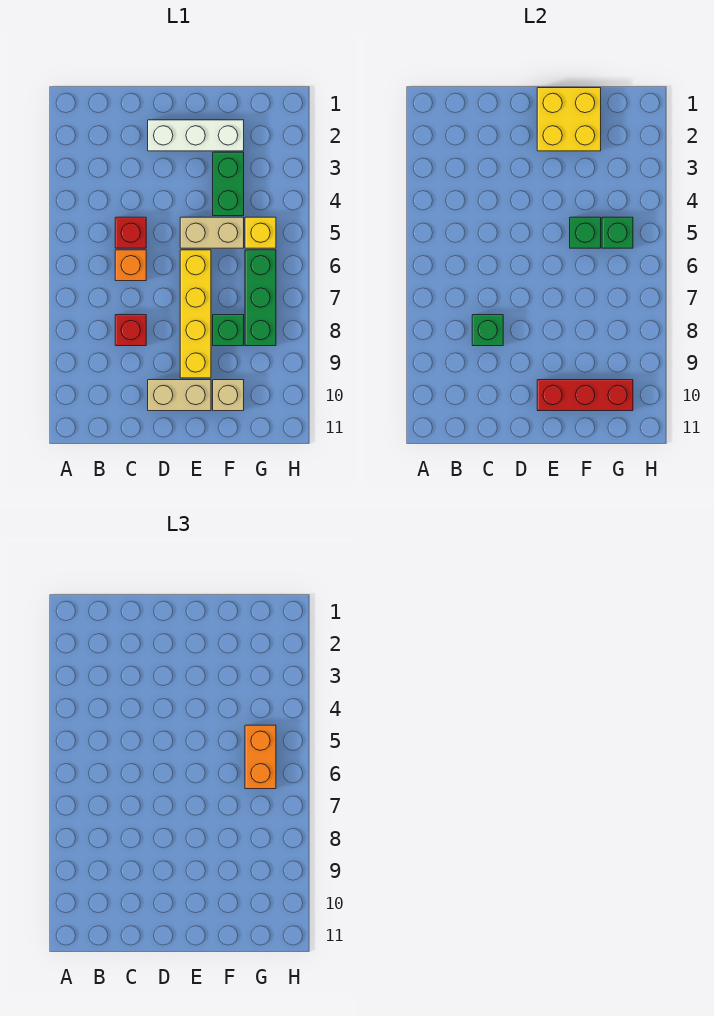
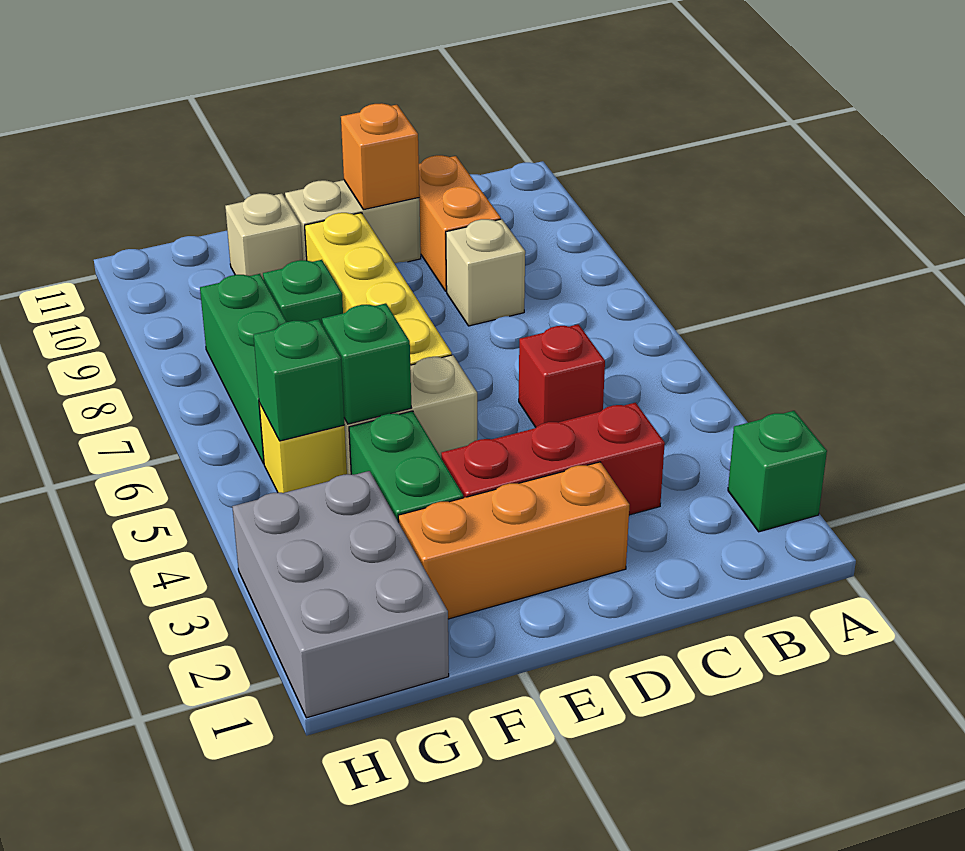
orange 1x1 brick [115,250,146,281] -> orange 1x1 brick moved to [341,103,419,210]
red 1x1 brick [115,315,146,346] -> tan 1x1 brick [446,219,525,326]
green 1x1 brick [472,315,503,346] -> green 1x1 brick moved to [728,411,827,532]
white 1x3 brick [148,120,244,151] -> orange 1x3 brick [398,462,630,619]
yellow 2x2 brick [537,88,601,151] -> none
red 1x3 brick [537,380,633,411] -> red 1x3 brick moved to [441,403,665,515]
none -> grey 2x3 brick [232,471,449,718]
orange 1x2 brick [245,725,276,789] -> orange 1x2 brick moved to [419,155,501,291]

